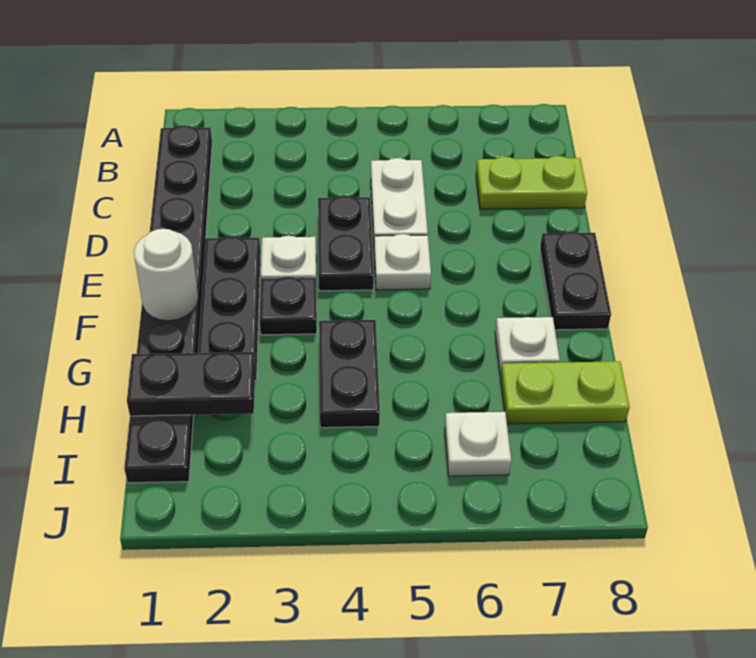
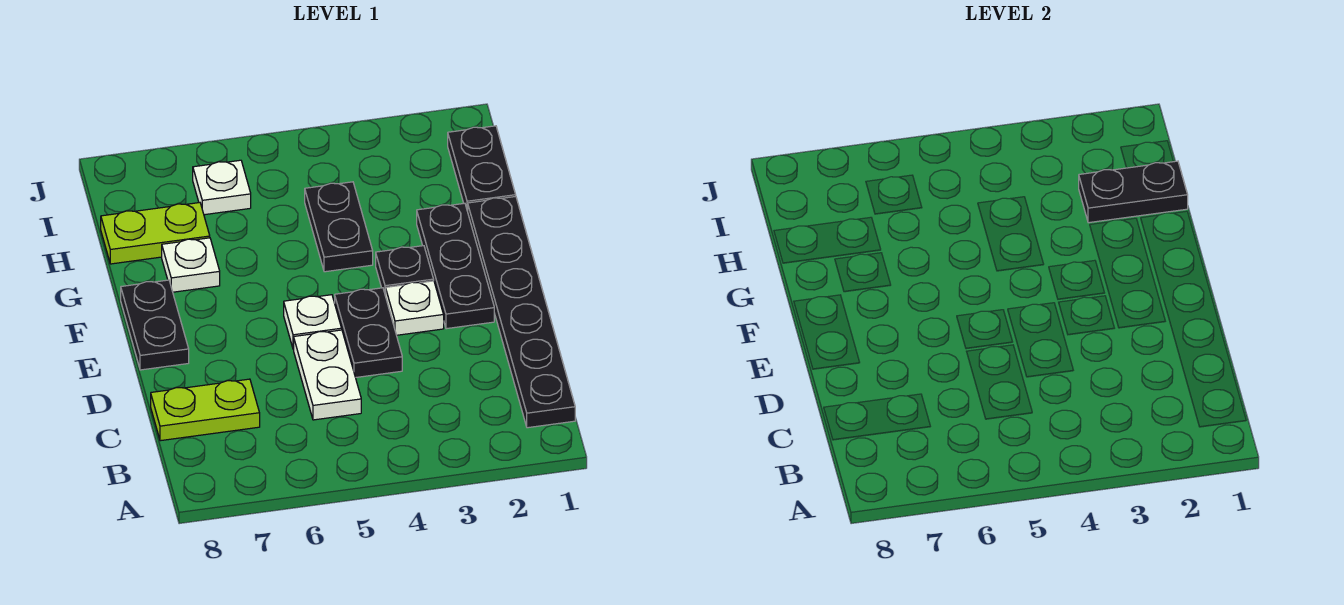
white 1x1 round brick [134,229,198,321] -> none

